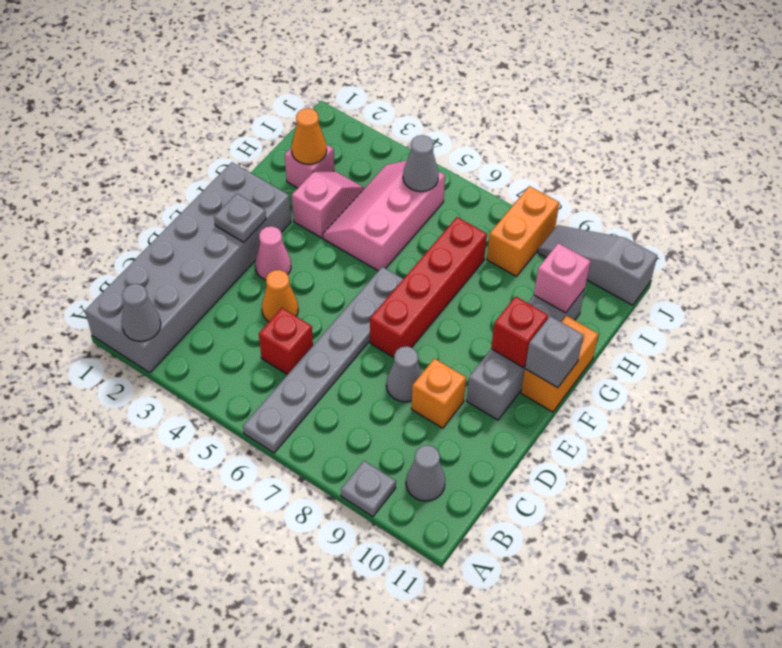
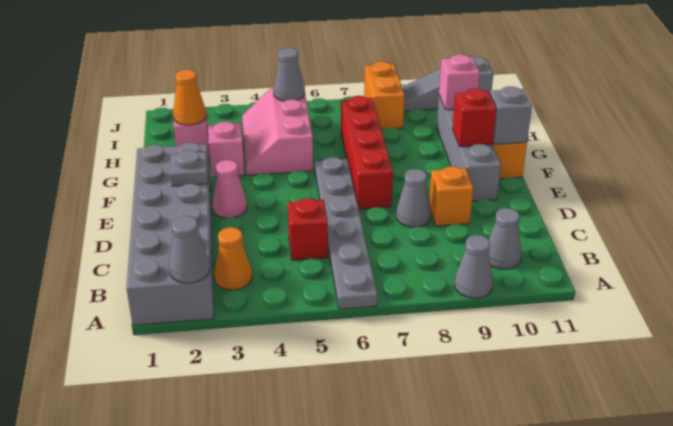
grey 1x1 plate [341,461,396,517] -> grey 1x1 cone [455,235,493,298]
orange 1x1 cone [262,270,298,322] -> orange 1x1 cone moved to [214,227,252,290]

